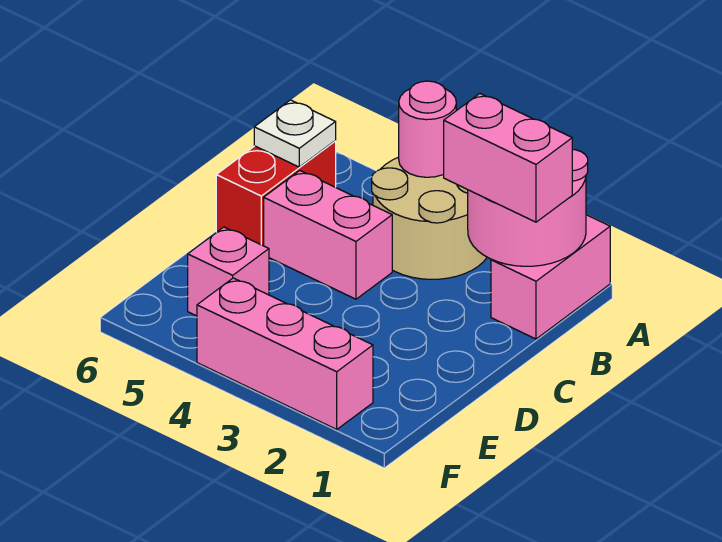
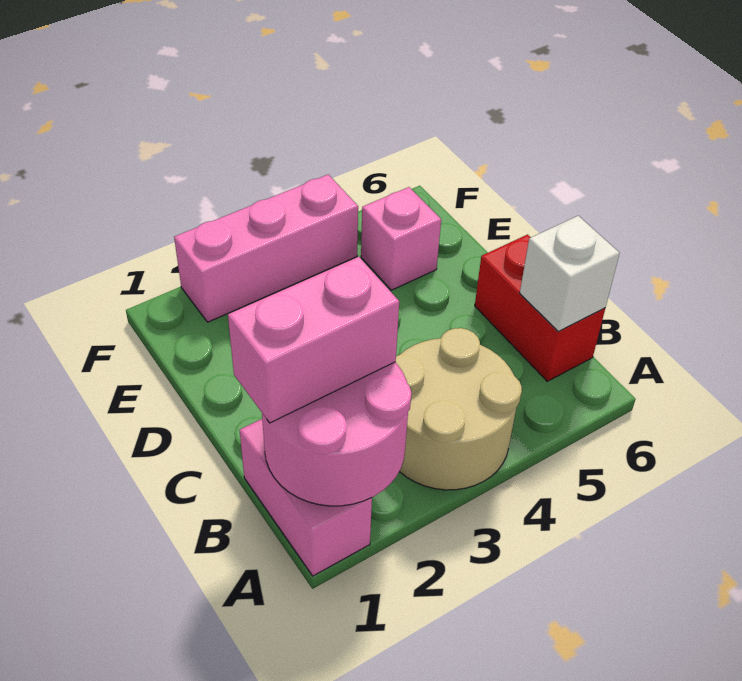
pink 1x1 round brick [399,81,456,177] -> none
white 1x1 plate [254,100,336,167] -> white 1x1 brick [520,216,620,331]
pink 1x2 brick [264,171,392,299] -> none

